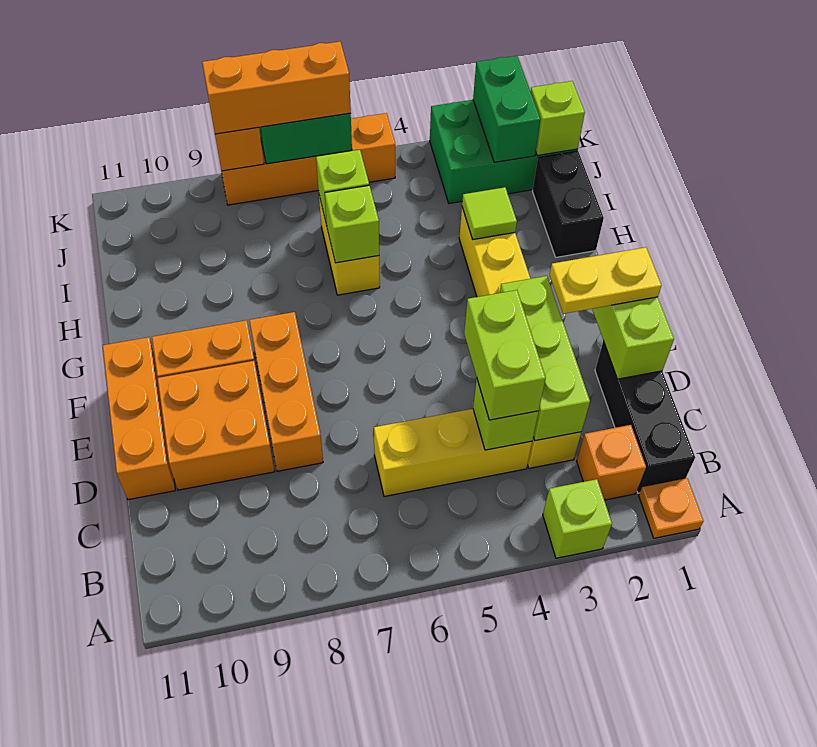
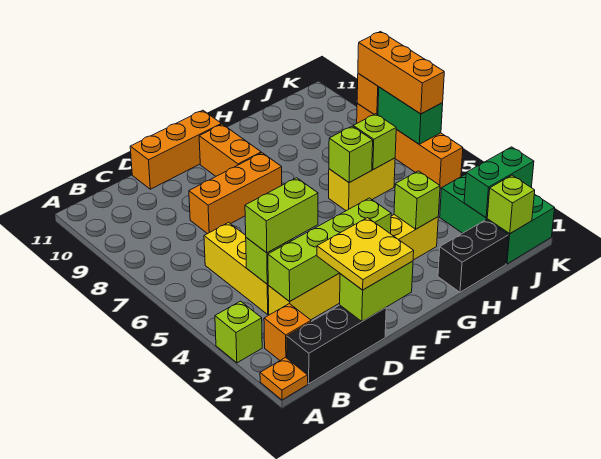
lime 1x3 brick [500,276,590,441] -> lime 1x4 brick [268,198,391,302]
orange 2x2 brick [157,361,275,490] -> none
yellow 1x2 plate [550,247,661,314] -> yellow 2x2 plate [317,218,414,290]
lime 1x1 tile [462,187,517,239] -> lime 1x1 brick [394,171,440,229]

